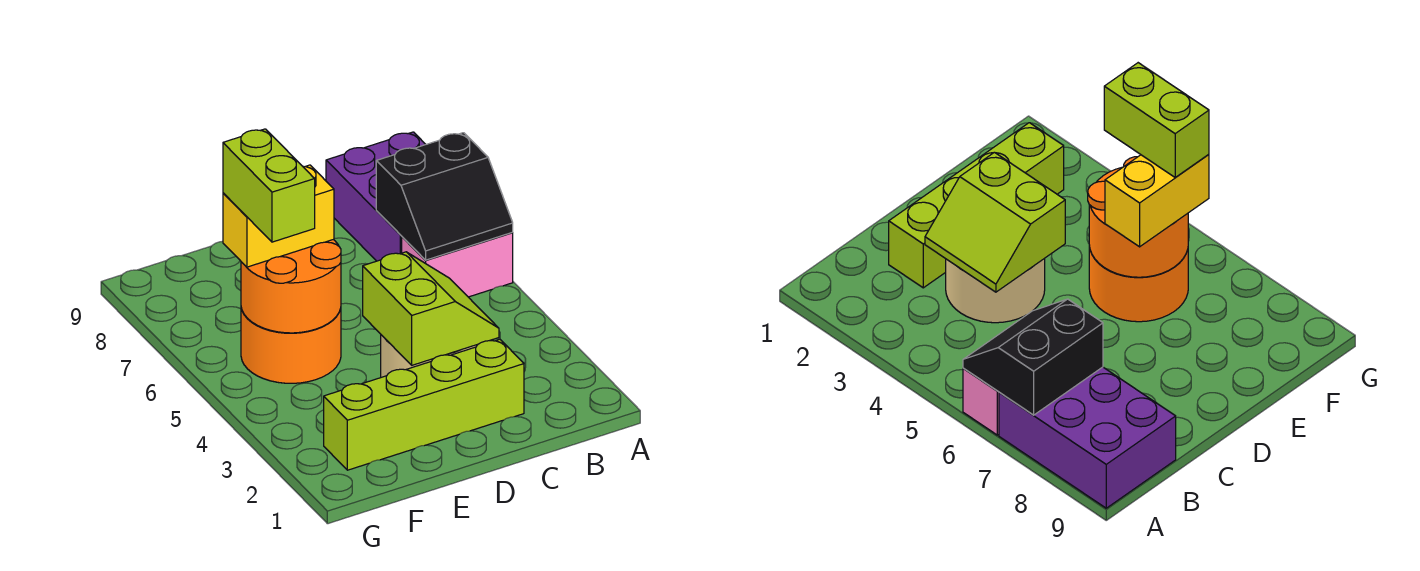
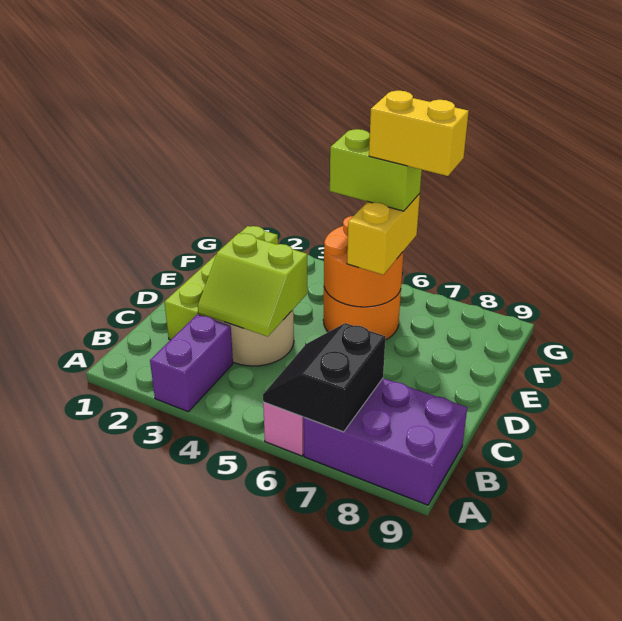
none -> purple 1x2 brick [150,314,233,412]
none -> yellow 1x2 brick [369,90,469,176]

